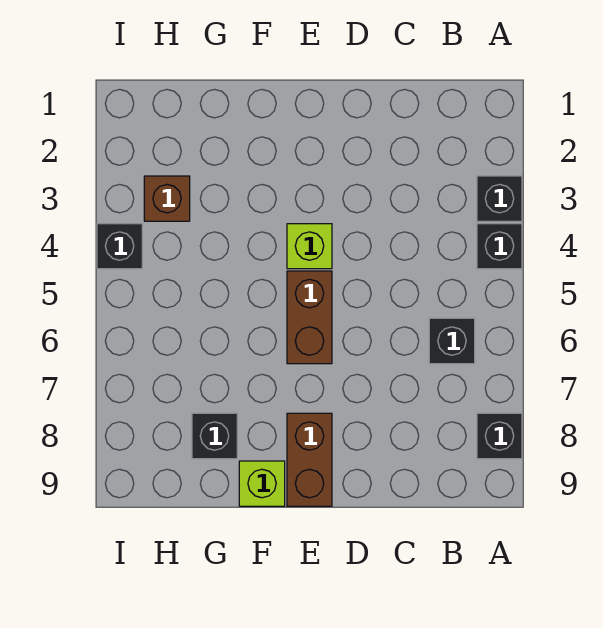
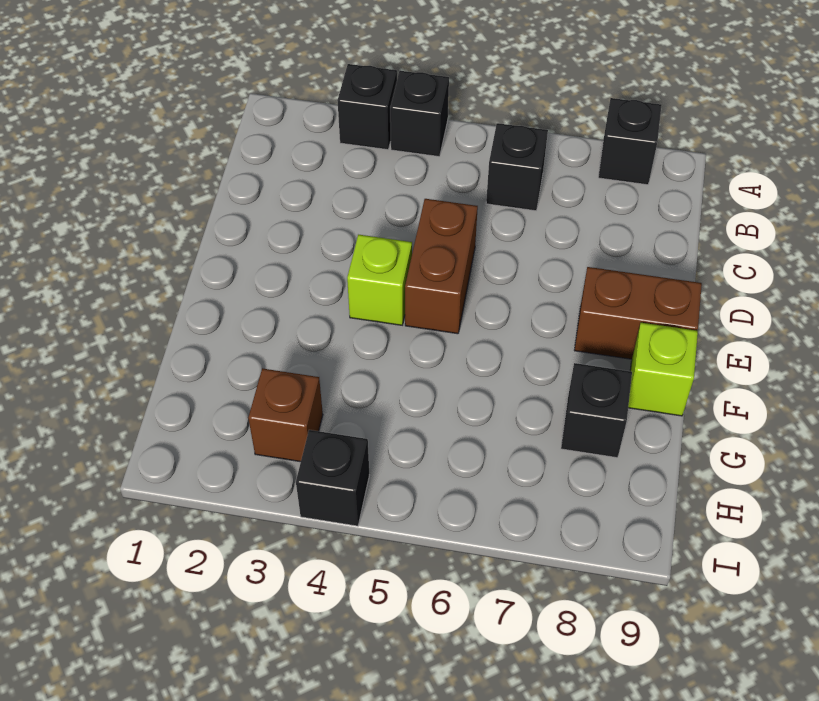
brown 1x2 brick [287,271,332,364] -> brown 1x2 brick turned to [405,199,478,334]

